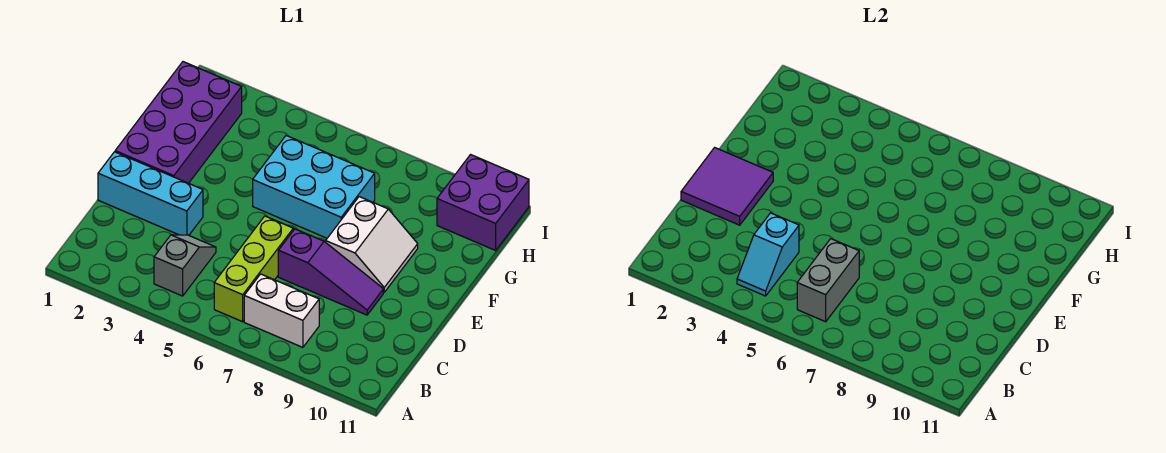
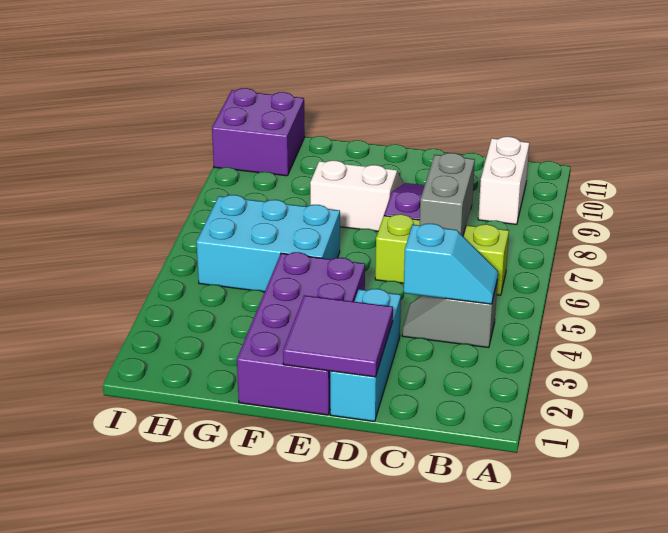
grey 1x2 brick [797,239,859,322] -> grey 1x2 brick turned to [420,153,475,236]
white 1x2 brick [244,274,319,347] -> white 1x2 brick moved to [478,137,529,224]
purple 2x4 brick [115,62,242,183] -> purple 2x4 brick turned to [237,252,365,415]
cyan 2x3 brick [253,136,375,238] -> cyan 2x3 brick turned to [196,195,340,292]

